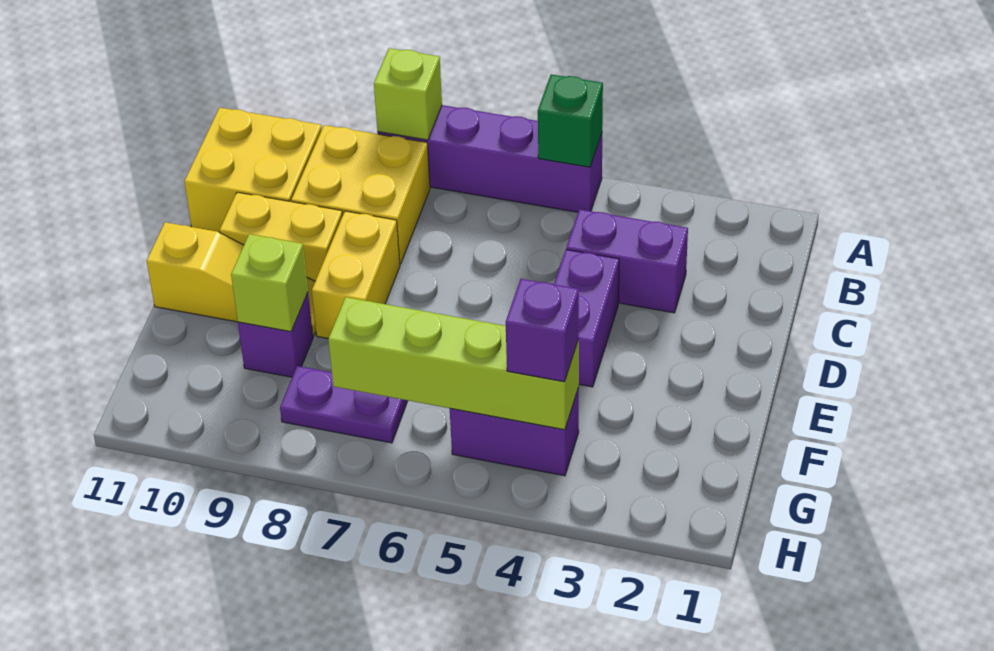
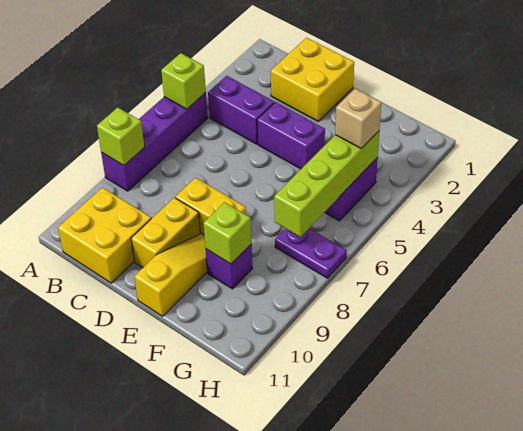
green 1x1 brick [538,74,603,167] -> lime 1x1 brick [161,53,206,109]
yellow 2x2 brick [291,125,430,264] -> yellow 2x2 brick moved to [271,38,354,121]
purple 1x2 brick [566,209,688,313] -> purple 1x2 brick turned to [208,76,274,144]
purple 1x1 brick [506,279,579,382] -> tan 1x1 brick [335,89,382,149]
purple 1x2 plate [280,366,408,443] -> purple 1x2 plate turned to [275,229,347,278]

